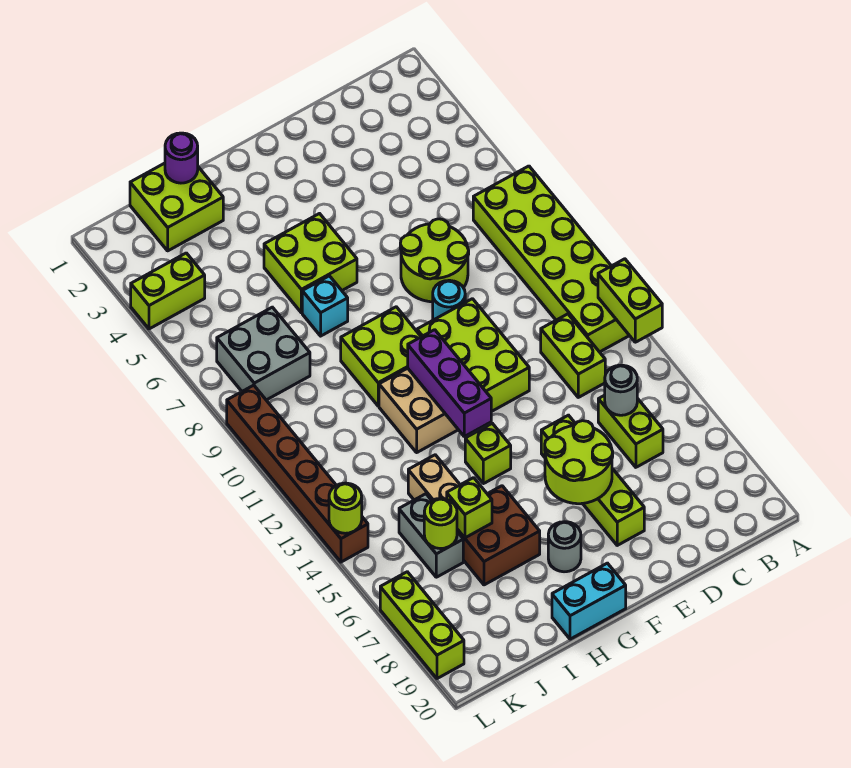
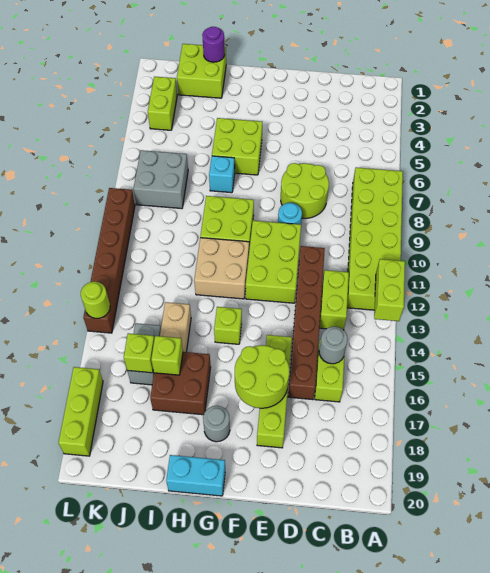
none -> brown 1x6 brick [288,246,325,400]
purple 1x3 brick [408,330,491,436] -> none
lime 1x1 round brick [424,498,457,549] -> lime 1x1 brick [124,333,154,373]
lime 1x2 brick [131,253,205,329] -> lime 1x2 brick turned to [148,77,177,130]

